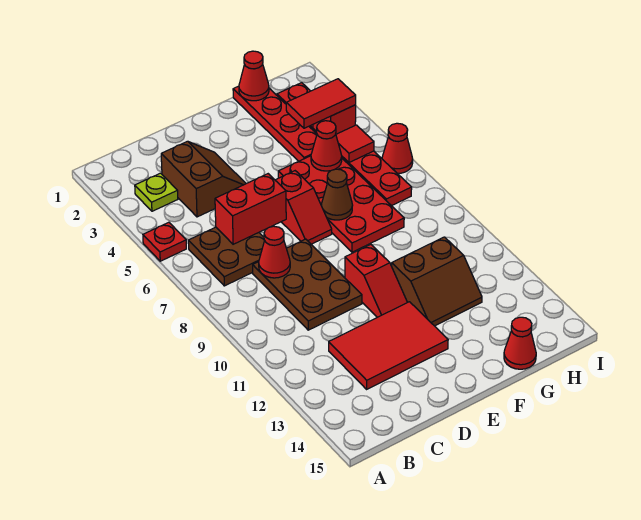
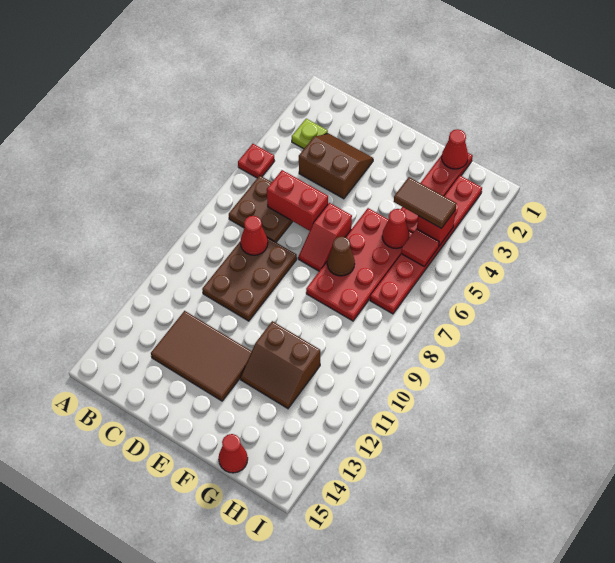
brown 2x2 slope [161,141,246,217] -> brown 2x2 slope turned to [299,133,373,199]
red 2x3 tile [329,302,448,389] -> brown 2x3 tile [151,311,252,401]
red 1x2 slope [345,245,407,317] -> none
red 1x2 tile [286,79,356,128] -> brown 1x2 tile [394,177,457,229]
red 1x1 cone [382,123,413,174] -> none

